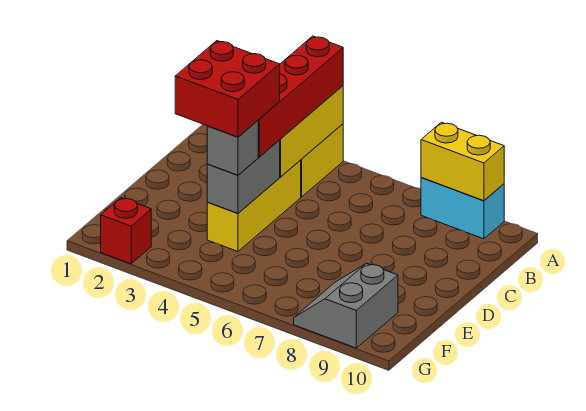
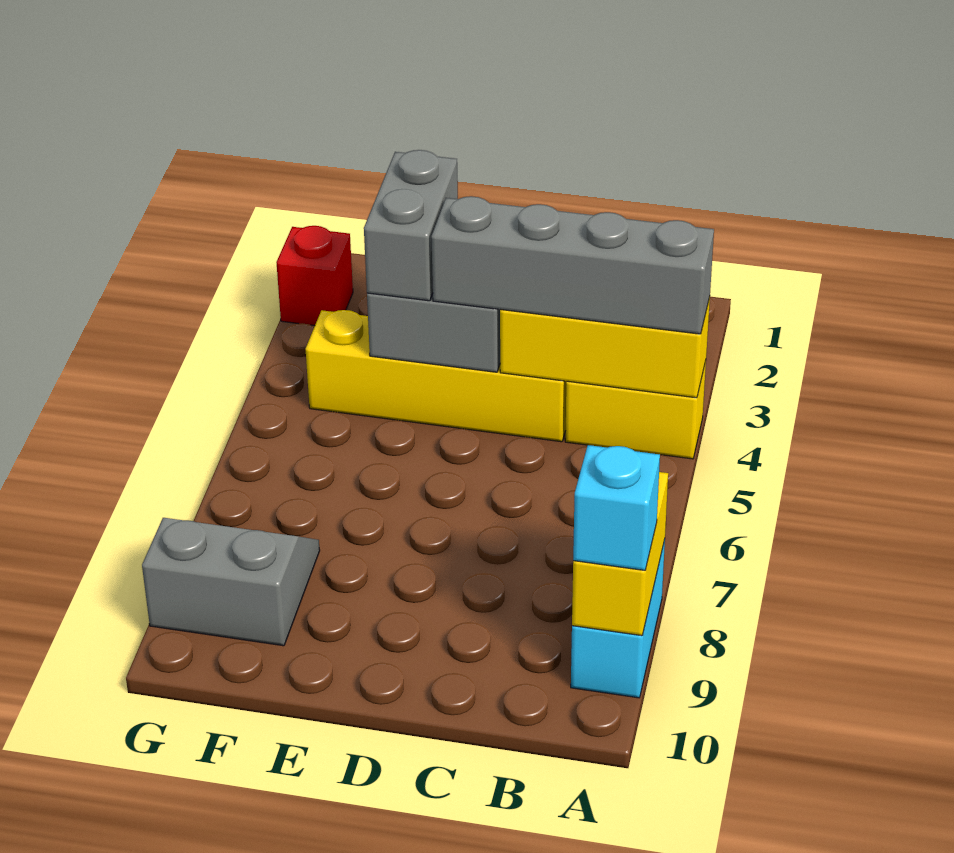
red 1x4 brick [258,36,343,157] -> grey 1x4 brick [431,196,714,334]
none -> cyan 1x1 brick [573,445,660,570]
yellow 1x3 brick [207,160,301,251] -> yellow 1x4 brick [306,310,567,442]
red 2x2 brick [175,41,280,137] -> none
grey 1x1 brick [207,121,258,175] -> grey 1x2 brick [364,150,458,301]

